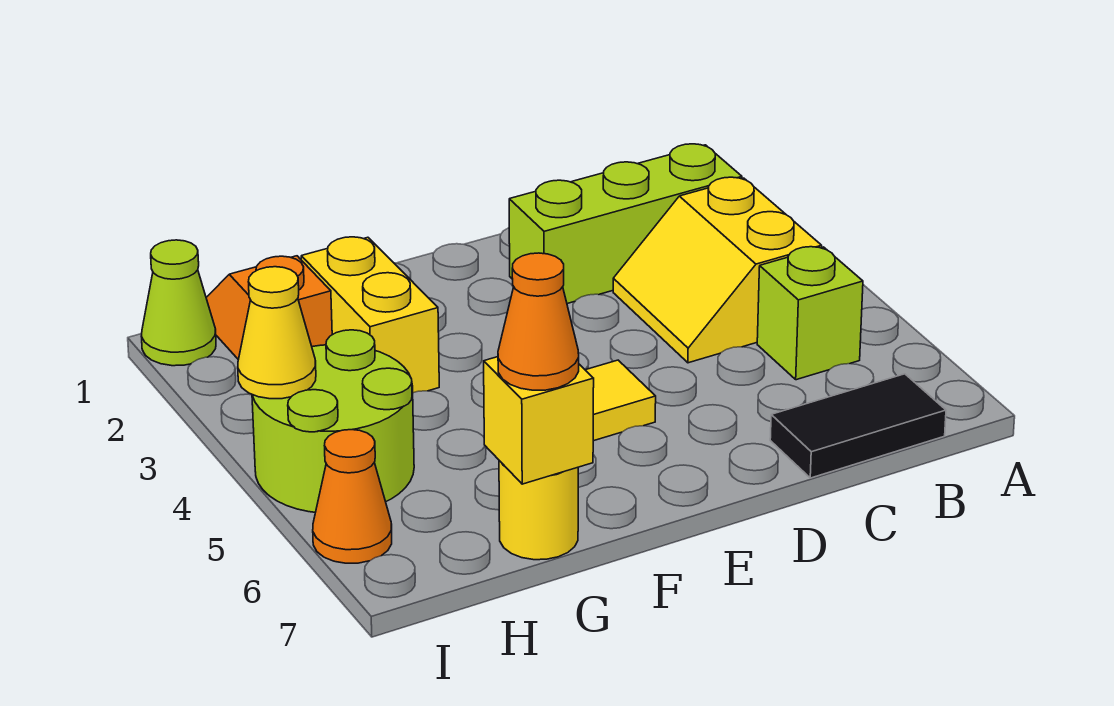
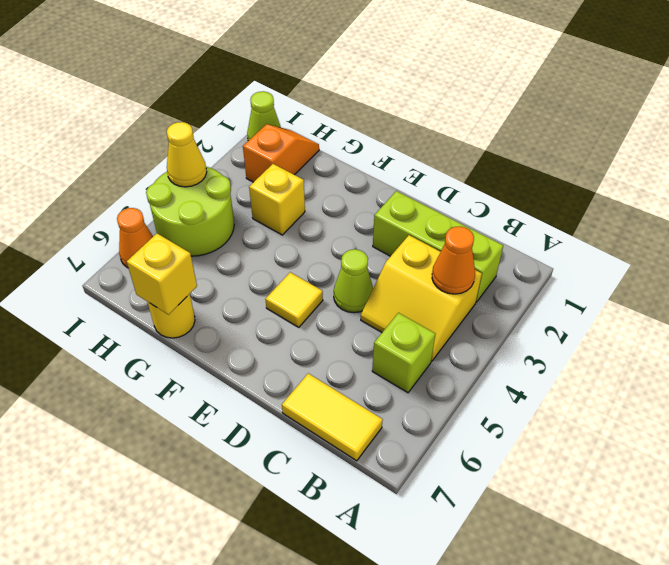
yellow 2x2 slope [613,177,822,363] -> yellow 2x2 slope turned to [361,235,482,361]
black 1x2 tile [770,374,946,478] -> yellow 1x2 tile [282,373,383,461]
none -> lime 1x1 cone [334,249,373,313]
yellow 1x2 brick [301,237,439,393] -> yellow 1x1 brick [249,164,305,235]
orange 1x1 cone [498,253,579,390] -> orange 1x1 cone moved to [432,226,475,294]

